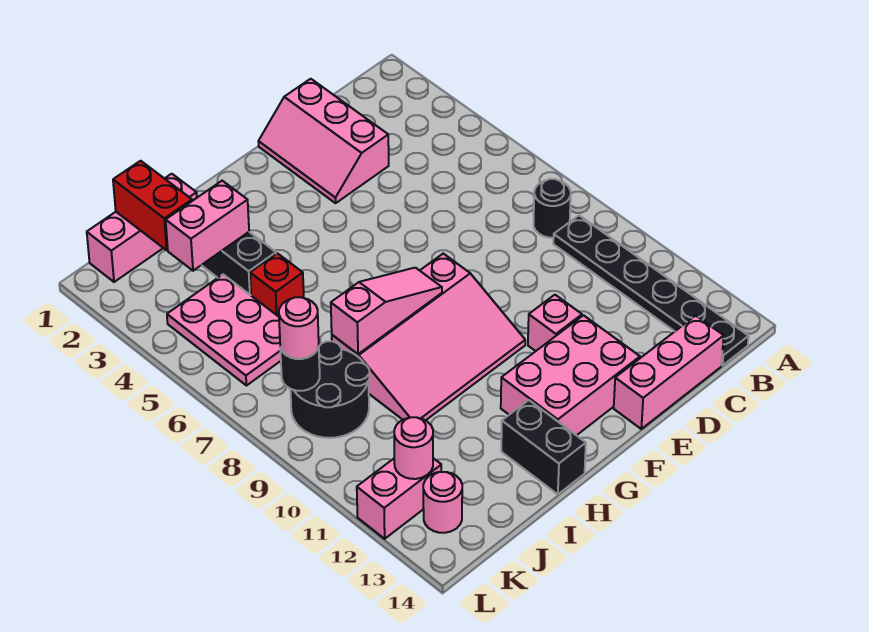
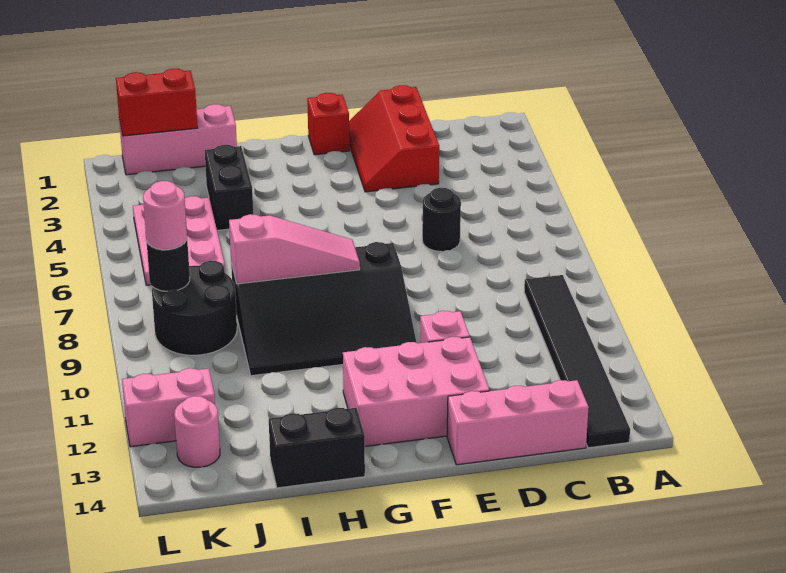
black 1x1 round brick [534,179,571,238] -> black 1x1 round brick moved to [422,188,461,252]
black 1x6 plate [553,216,749,366] -> black 1x6 tile [524,275,630,448]
pink 2x3 slope [258,79,389,203] -> red 2x3 slope [349,85,439,192]
pink 3x4 slope [332,254,525,421] -> black 3x4 slope [231,242,416,376]
black 1x2 brick [501,400,586,494] -> black 1x2 brick turned to [269,408,365,488]
pink 1x2 brick [166,181,249,271] -> none
red 1x1 brick [250,253,304,317] -> red 1x1 brick moved to [307,93,350,155]
red 1x2 brick [113,161,192,250] -> red 1x2 brick turned to [116,69,198,136]
pink 1x1 round brick [394,417,433,479] -> none

